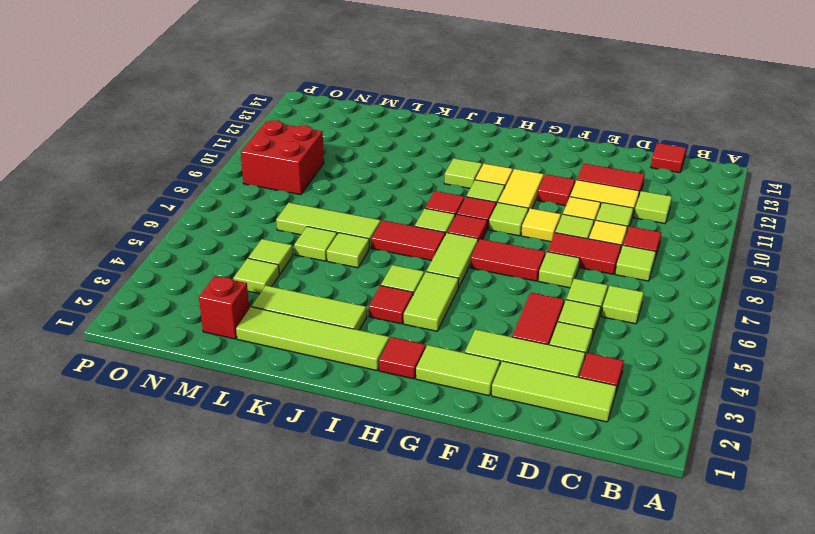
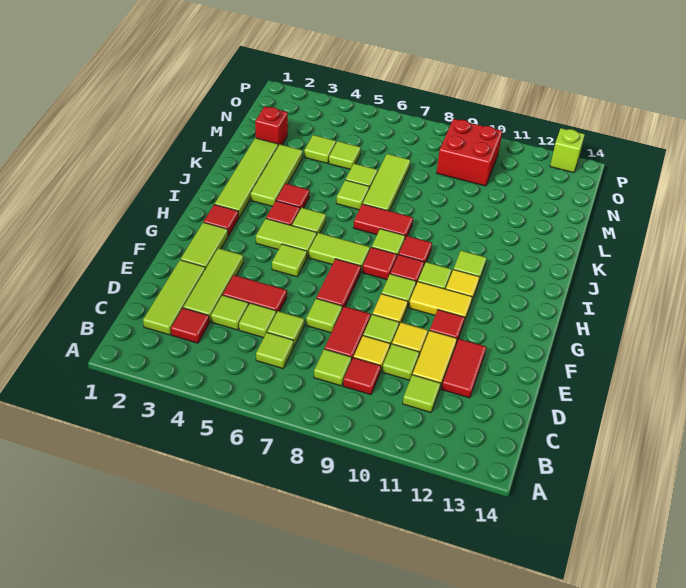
red 1x1 tile [651,143,686,173] -> red 1x1 tile moved to [276,184,310,209]
none -> lime 1x1 tile [272,244,307,277]
red 1x2 tile [371,220,445,261] -> red 1x2 tile turned to [353,204,413,238]
none -> lime 1x1 brick [550,128,585,173]

